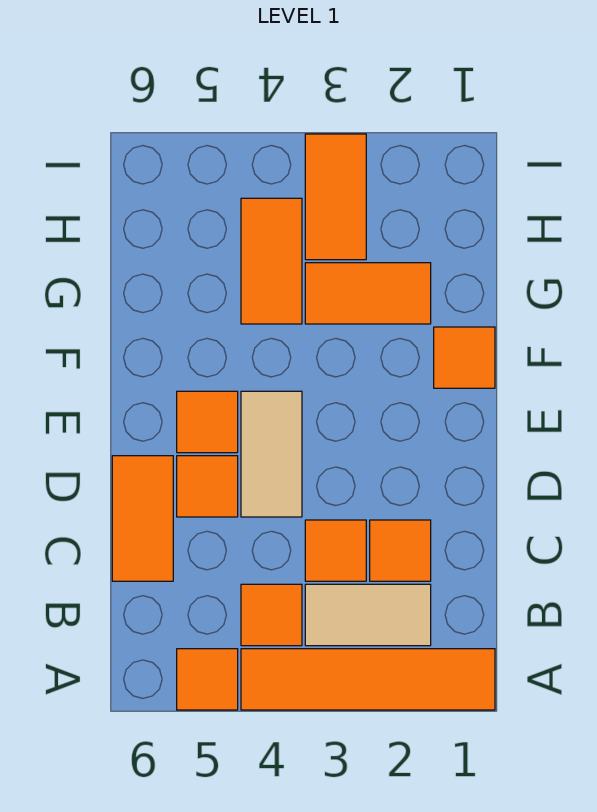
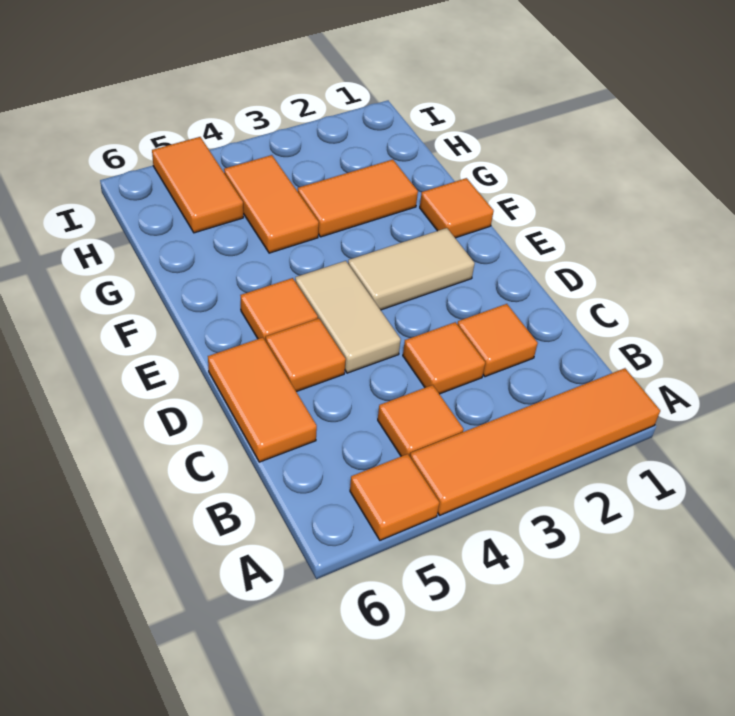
tan 1x2 tile [305,584,431,646] -> tan 1x2 tile moved to [348,228,475,310]
orange 1x2 tile [305,134,366,260] -> orange 1x2 tile moved to [152,137,243,233]

